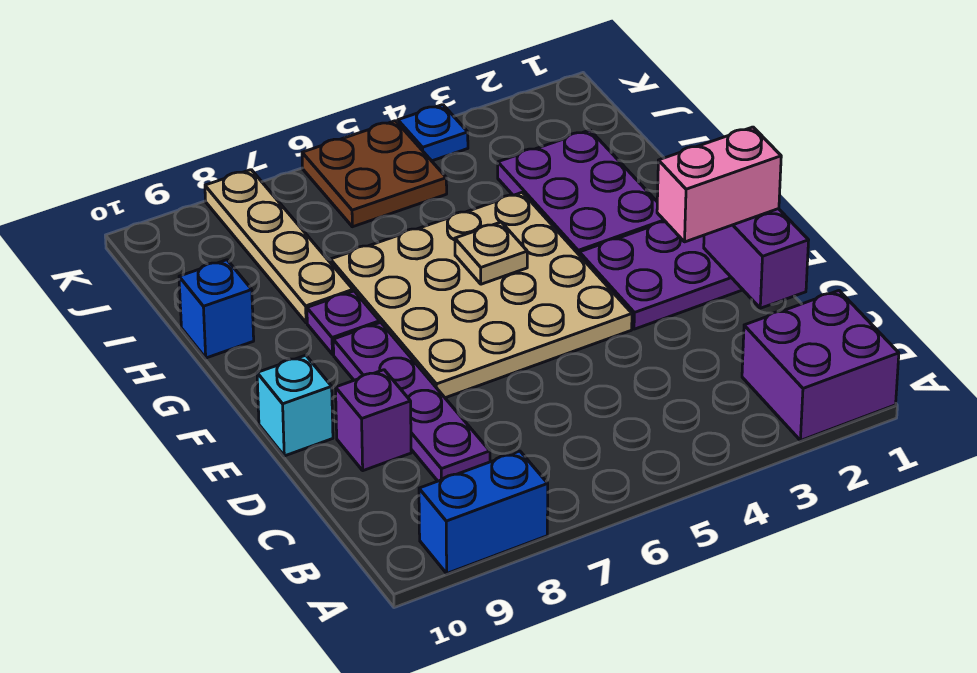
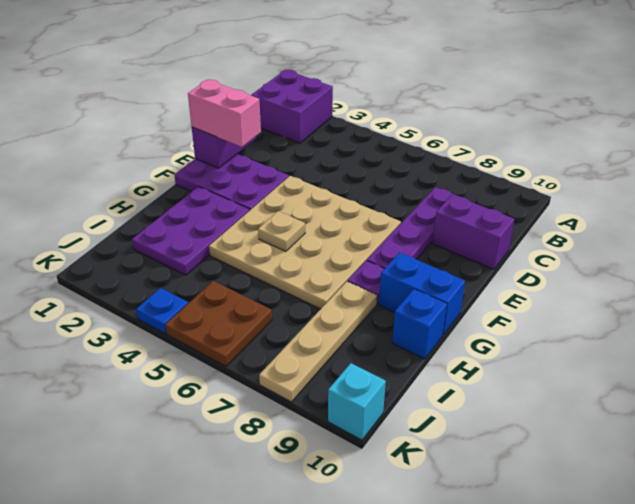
blue 1x2 brick [419,451,548,573] -> blue 1x2 brick moved to [379,253,465,335]
purple 1x1 brick [336,370,411,471] -> purple 1x2 brick [433,195,514,269]
cyan 1x1 brick [257,355,333,456] -> cyan 1x1 brick moved to [328,363,386,440]

